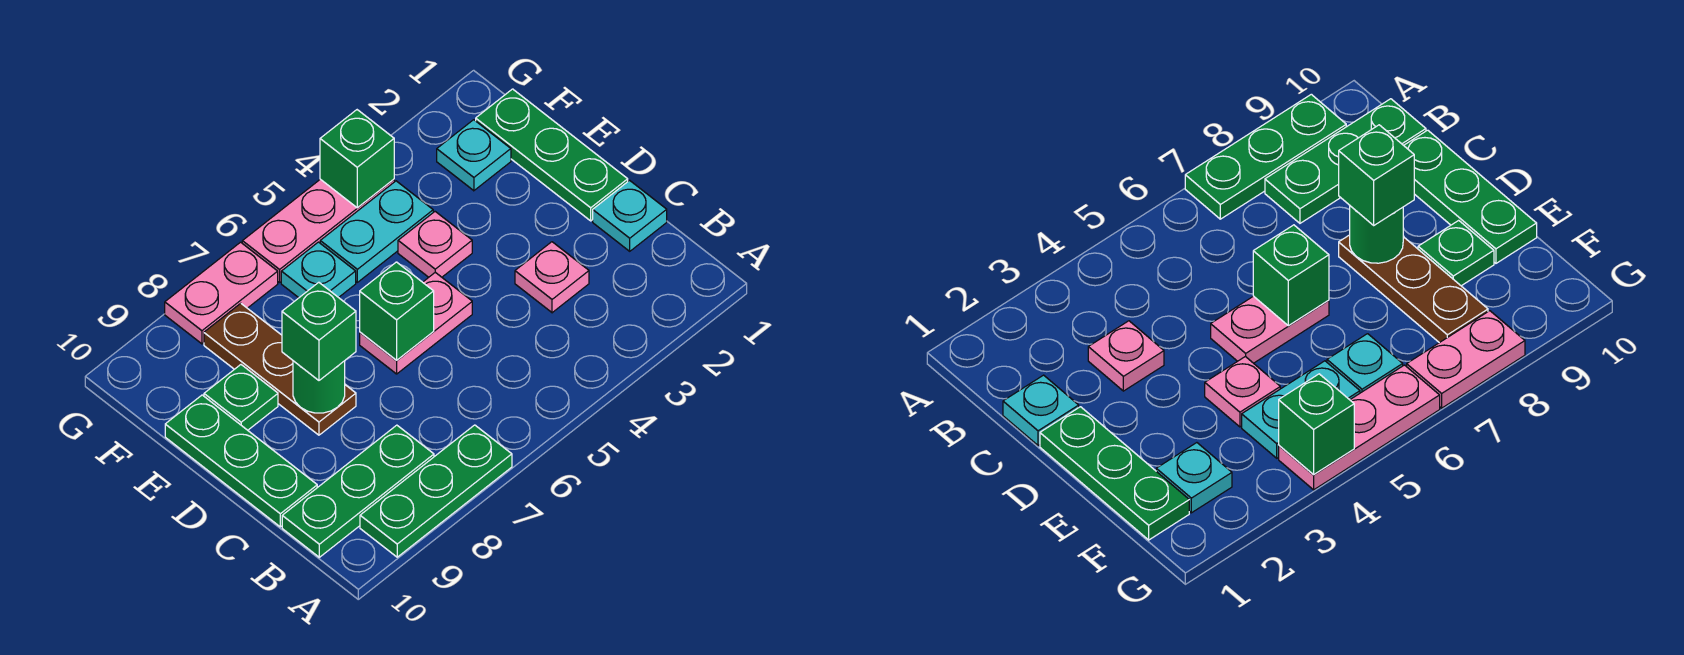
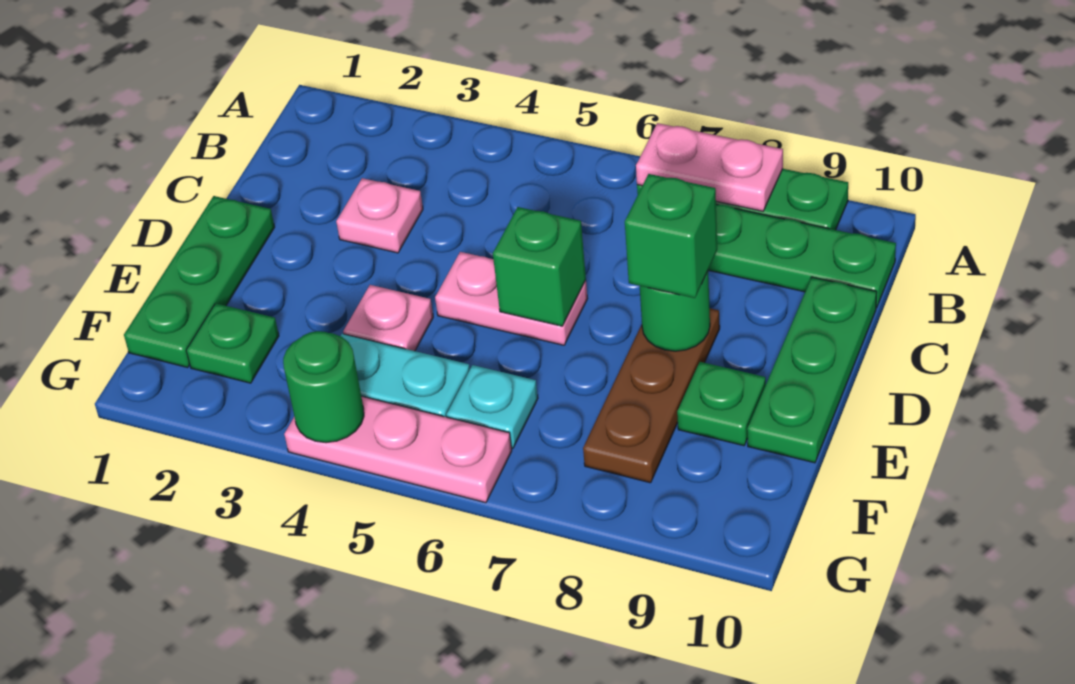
cyan 1x1 plate [593,180,667,251] -> none
cyan 1x1 plate [437,120,511,191] -> green 1x1 plate [186,303,279,383]
green 1x1 brick [320,110,394,208] -> green 1x1 round brick [283,331,364,443]
pink 1x2 plate [165,242,278,344] -> pink 1x2 plate moved to [636,123,783,211]

